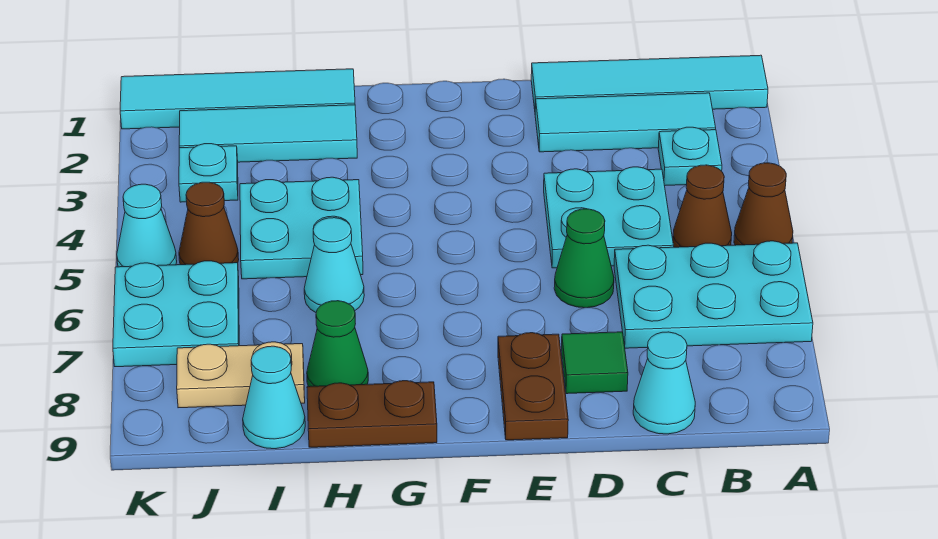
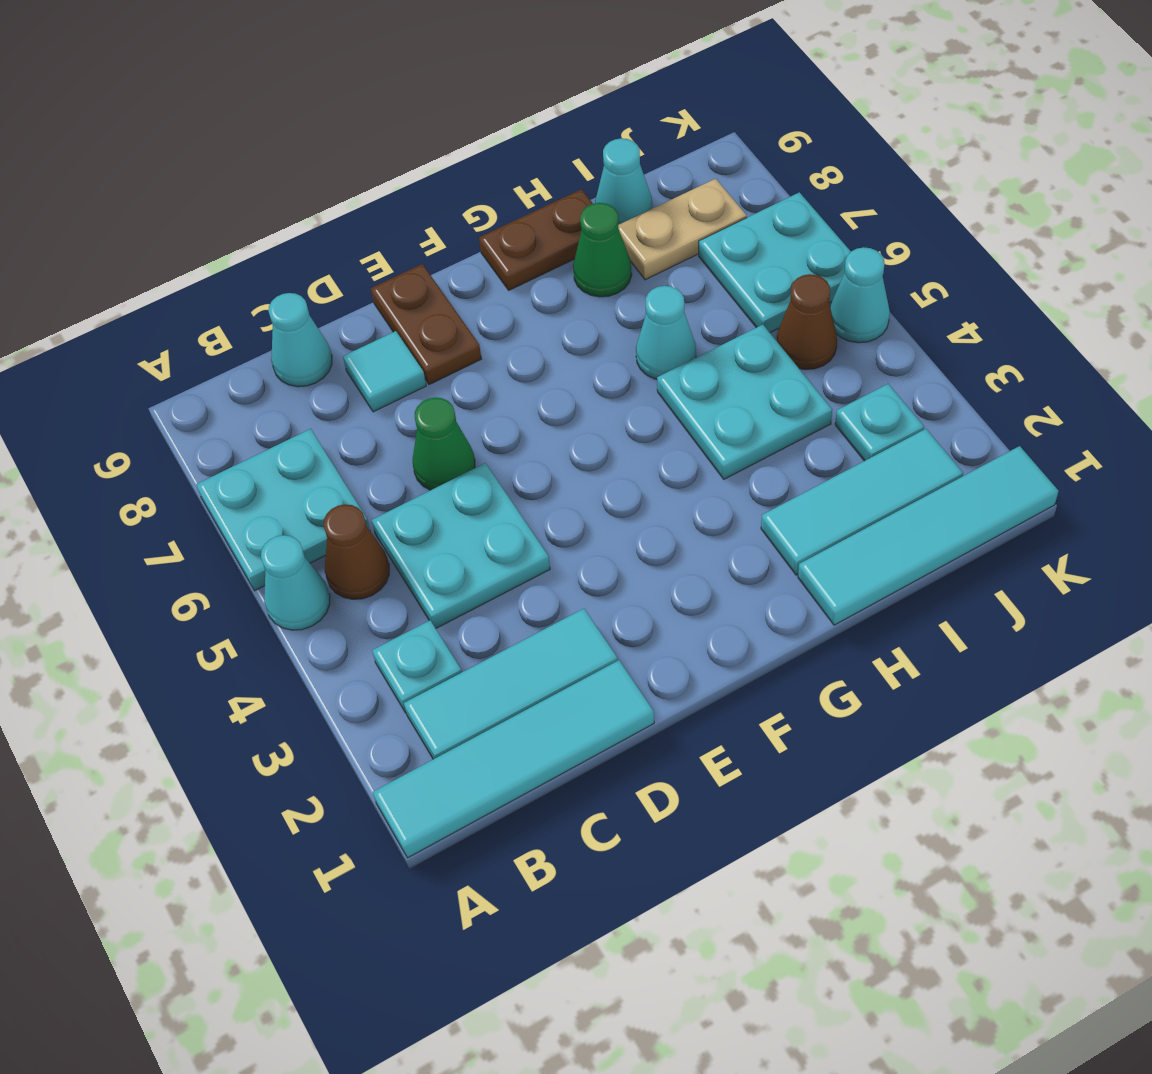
brown 1x1 cone [734,163,793,245] -> cyan 1x1 cone [261,535,330,630]
cyan 2x3 plate [614,241,813,348] -> cyan 2x2 plate [196,429,370,591]
green 1x1 tile [561,332,628,394] -> cyan 1x1 tile [343,331,426,412]

